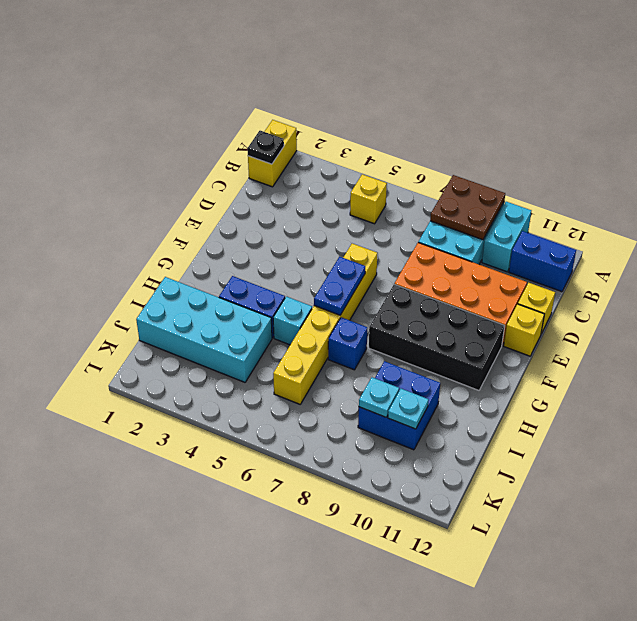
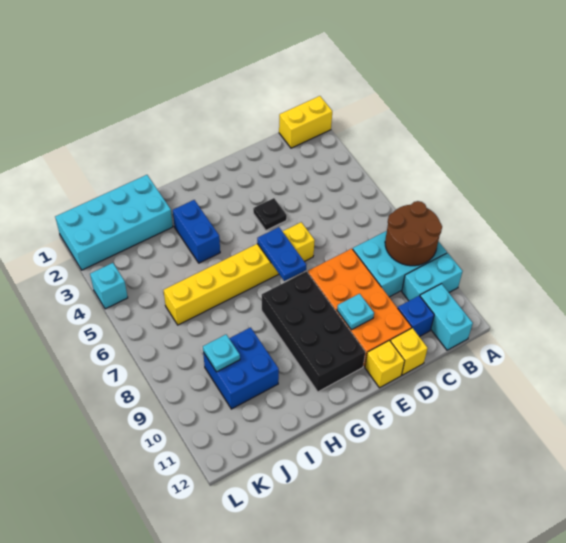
brown 2x2 plate [430,175,505,240] -> brown 2x2 round brick [385,201,442,266]
black 1x1 plate [247,131,284,164] -> black 1x1 plate moved to [253,198,287,230]
yellow 1x1 brick [350,174,387,224] -> none
blue 1x2 brick [509,231,576,292] -> cyan 1x2 brick [420,284,473,350]
blue 1x2 plate [314,257,365,315] -> blue 1x2 plate turned to [257,227,306,281]
cyan 1x1 brick [273,297,312,345] -> cyan 1x1 brick moved to [90,263,128,309]
blue 1x1 brick [328,317,367,370] -> blue 1x1 brick moved to [398,296,434,337]
cyan 2x4 brick [136,277,272,382] -> cyan 2x4 brick turned to [55,175,173,270]
cyan 1x1 plate [388,389,429,429] -> cyan 1x1 plate moved to [337,294,374,330]

